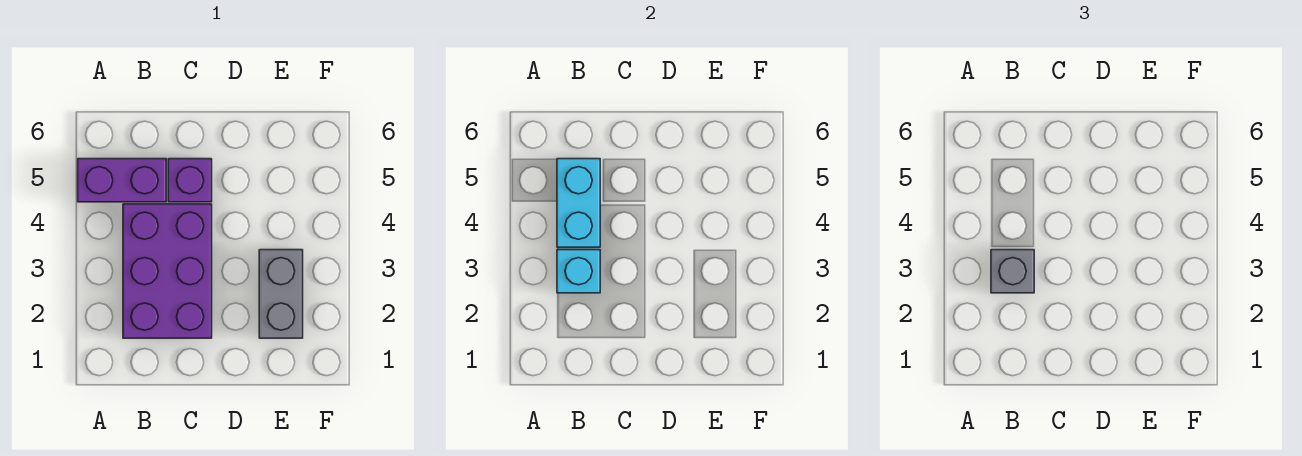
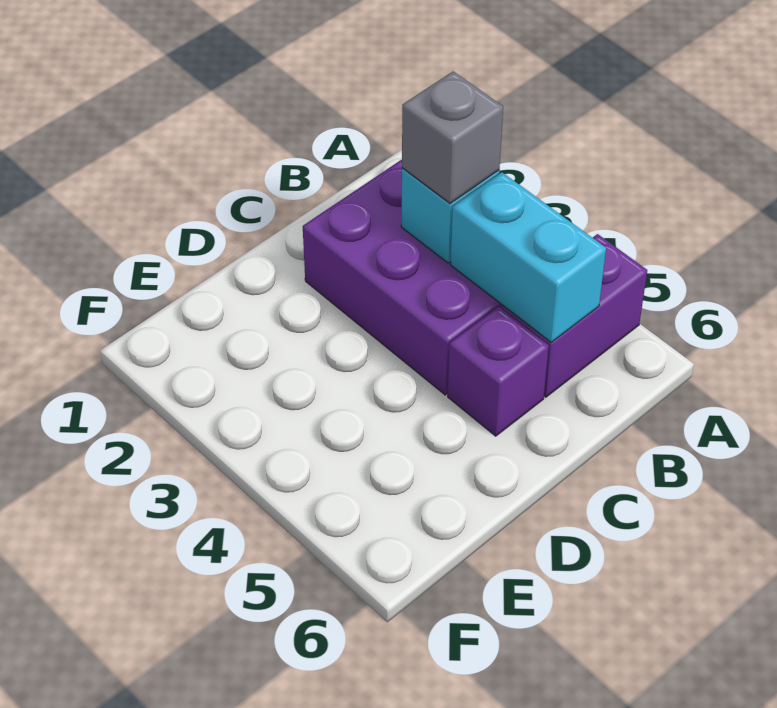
grey 1x2 brick [259,250,303,338] -> none

